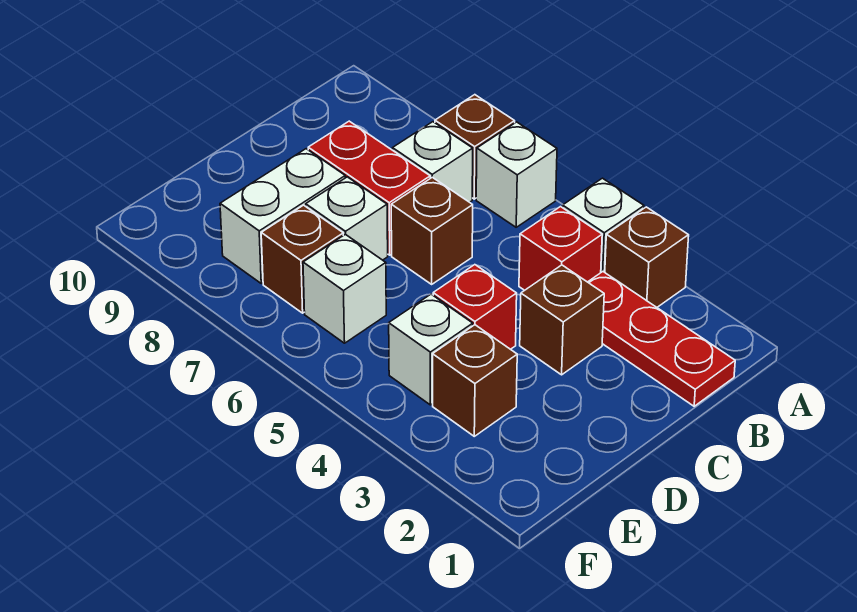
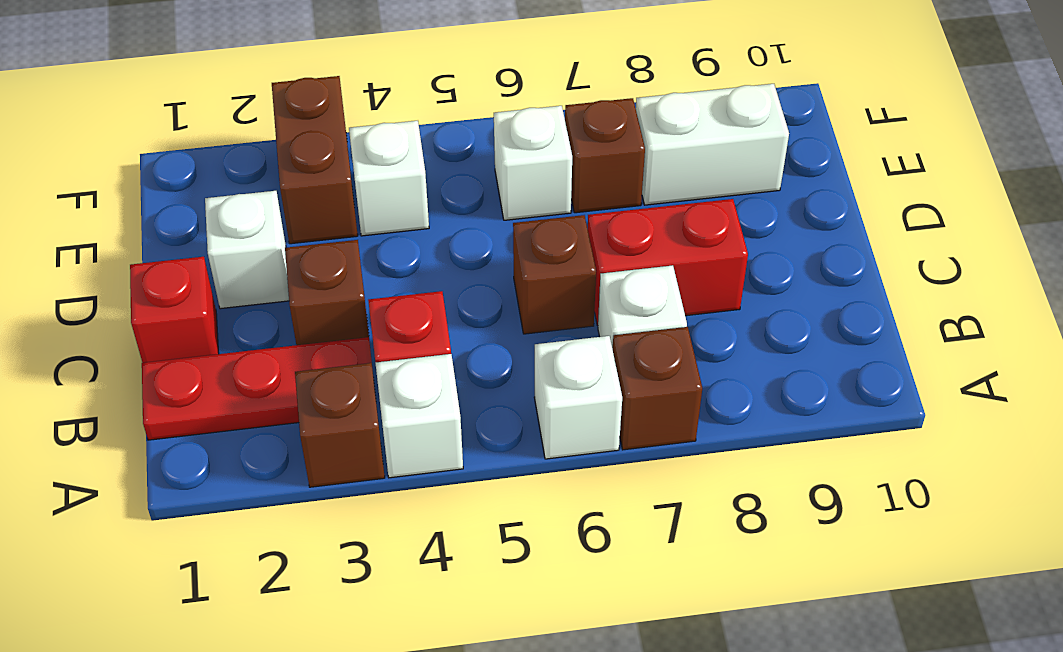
red 1x1 brick [433,265,517,349] -> red 1x1 brick moved to [130,257,219,363]
white 1x1 brick [306,177,388,260] -> white 1x1 brick moved to [205,191,289,309]
white 1x2 brick [220,149,345,283] -> white 1x2 brick turned to [636,84,789,205]
brown 1x1 brick [433,325,517,436] -> brown 1x2 brick [272,76,358,244]

